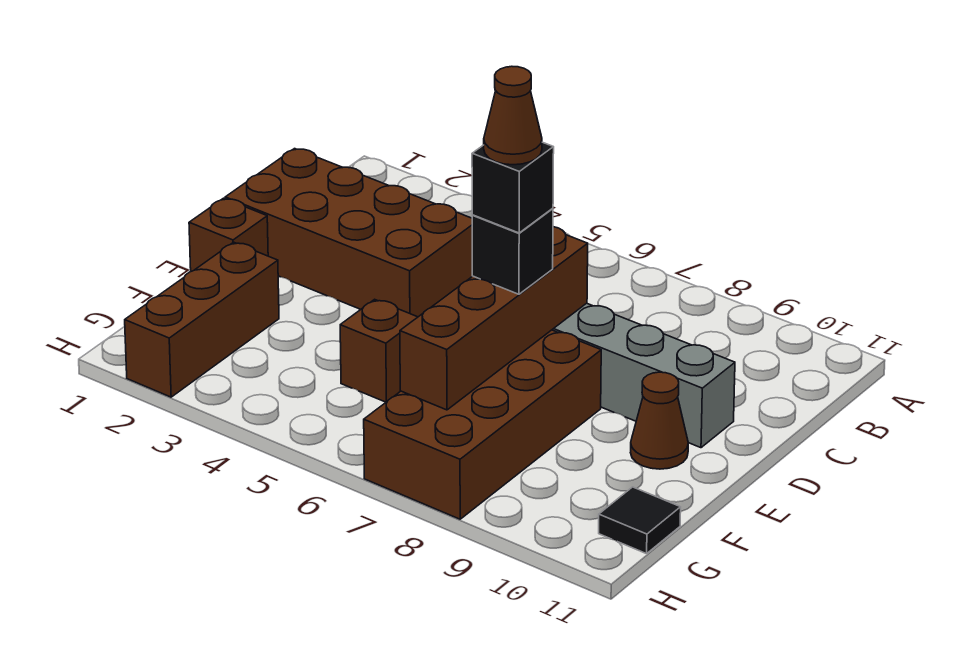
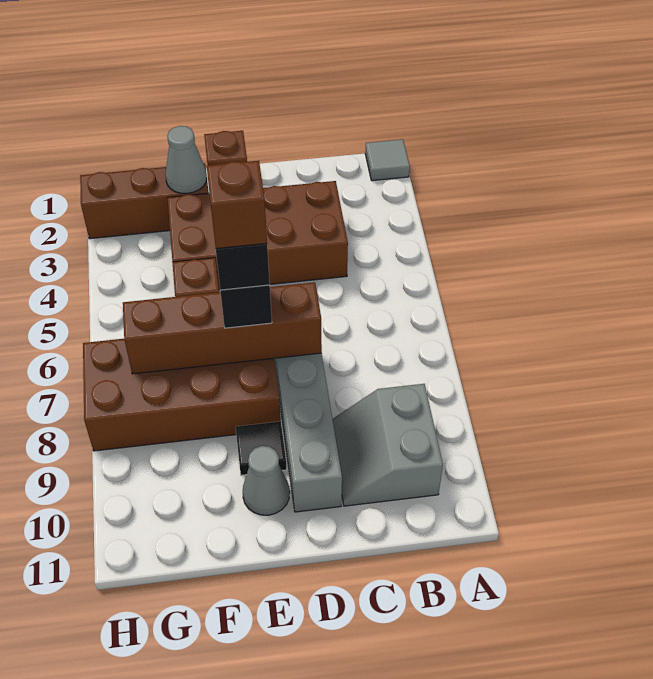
none -> grey 1x1 tile [365,139,410,181]
none -> grey 2x2 slope [332,384,443,506]
brown 2x4 brick [225,149,472,317] -> brown 2x4 brick turned to [168,181,348,290]
brown 1x1 cone [484,66,542,165] -> brown 1x1 brick [207,161,267,249]
brown 1x1 cone [631,372,688,469] -> grey 1x1 cone [243,446,290,515]
none -> grey 1x1 cone [165,126,207,193]
black 1x1 tile [599,487,681,554] -> black 1x1 tile moved to [236,421,287,475]

